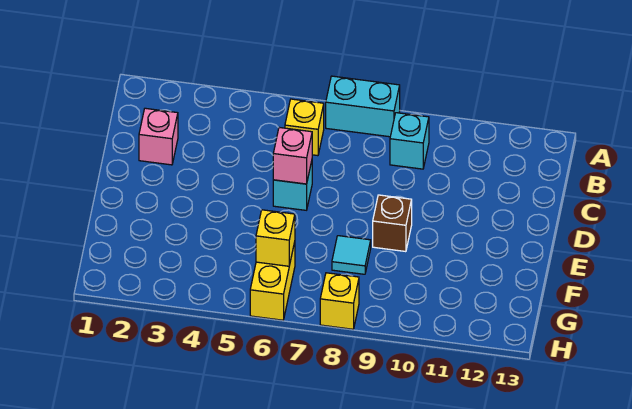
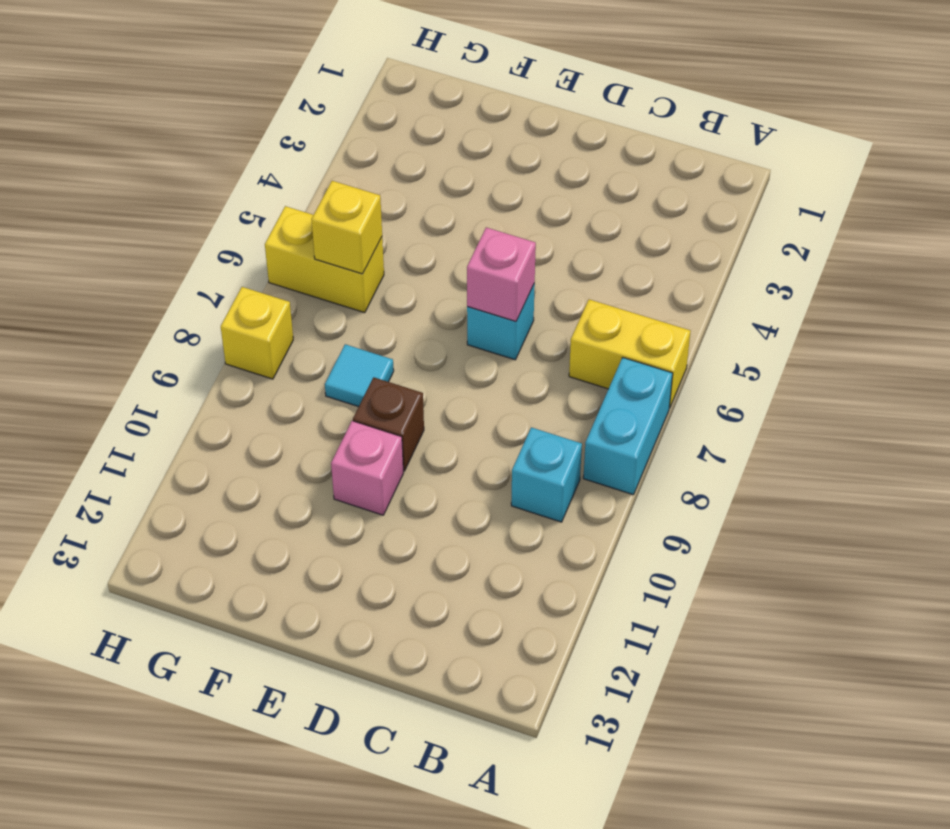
yellow 1x1 brick [285,99,324,156] -> yellow 1x2 brick [569,299,690,408]
pink 1x1 brick [139,108,178,165] -> pink 1x1 brick moved to [331,421,403,515]

